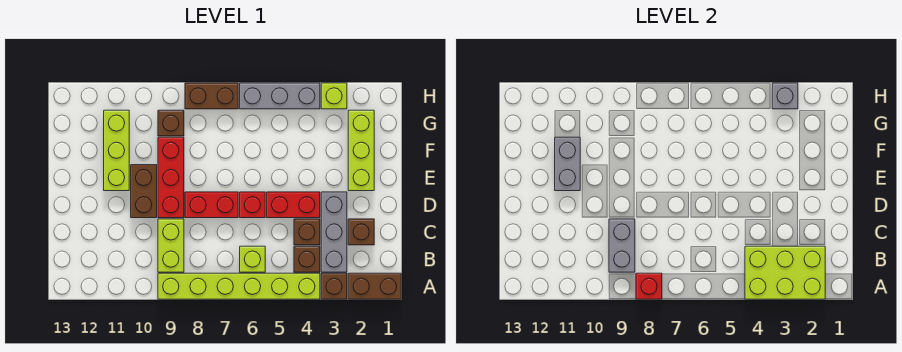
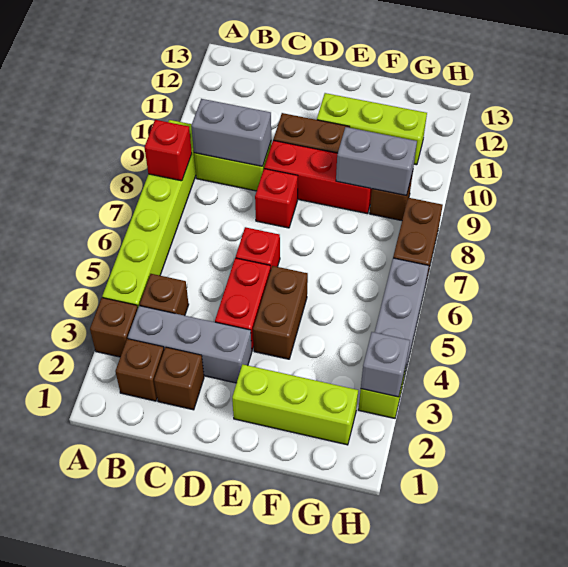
brown 1x2 brick [348,273,401,299] -> brown 1x2 brick moved to [253,266,308,359]
lime 2x3 brick [745,246,825,299] -> none
lime 1x1 brick [240,246,265,272] -> none
brown 1x1 brick [294,219,320,245] -> brown 1x1 brick moved to [116,339,164,401]
red 1x2 brick [185,192,238,218] -> red 1x1 brick [255,169,298,228]
grey 1x2 brick [555,137,580,191] -> grey 1x2 brick moved to [336,127,417,196]

